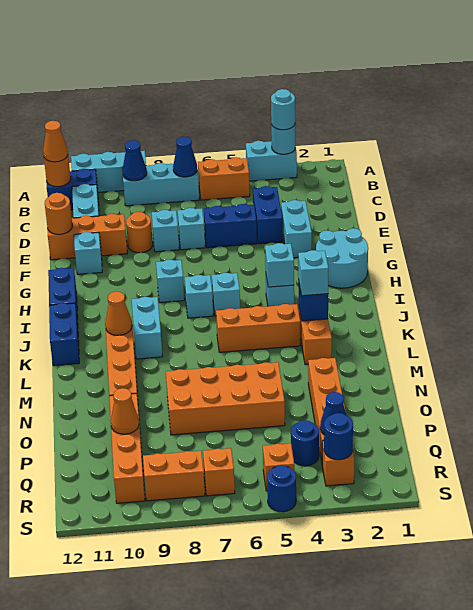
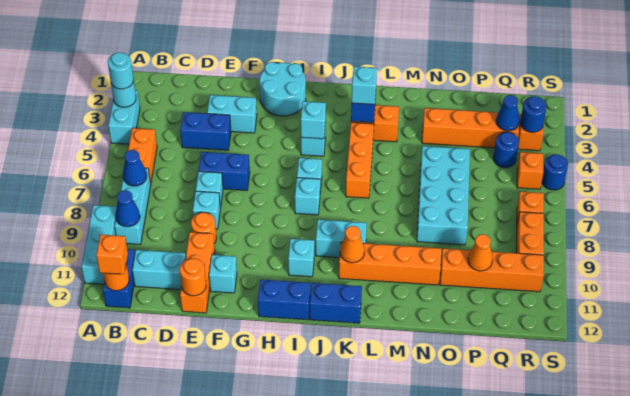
orange 1x1 cone [43,121,68,162] -> orange 1x1 brick [96,235,128,274]
blue 1x2 brick [204,204,257,248] -> blue 1x2 brick turned to [199,152,250,190]
cyan 1x1 brick [156,260,185,303] -> cyan 1x1 brick moved to [288,239,314,277]
orange 2x4 brick [166,362,285,435] -> cyan 2x4 brick [417,146,470,245]

